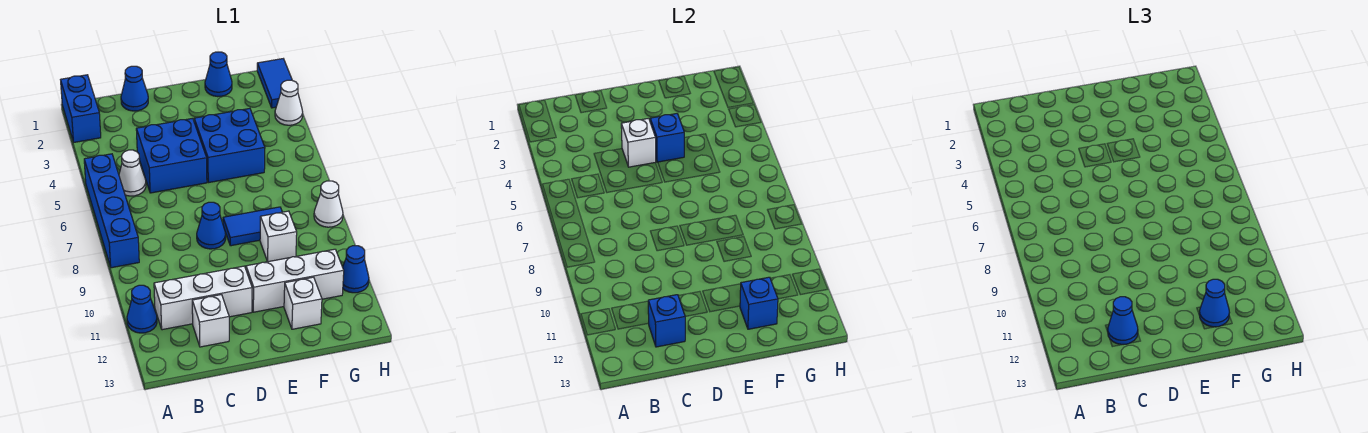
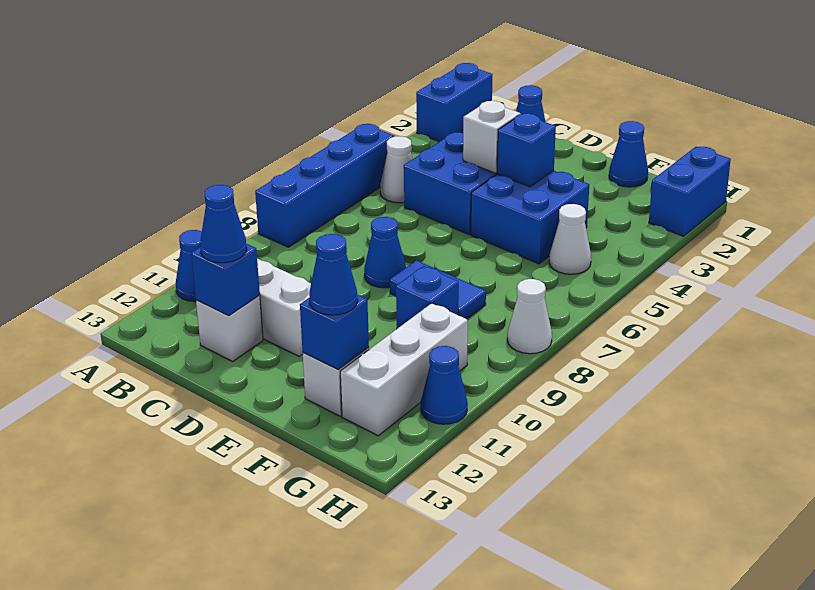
white 1x3 brick [246,249,344,312] -> white 1x3 brick turned to [340,303,468,436]
white 1x1 brick [260,211,297,262] -> blue 1x1 brick [396,266,459,329]
blue 1x2 tile [257,59,292,108] -> blue 1x2 brick [649,147,731,236]
white 1x1 cone [275,80,303,125] -> white 1x1 cone moved to [549,204,591,274]

